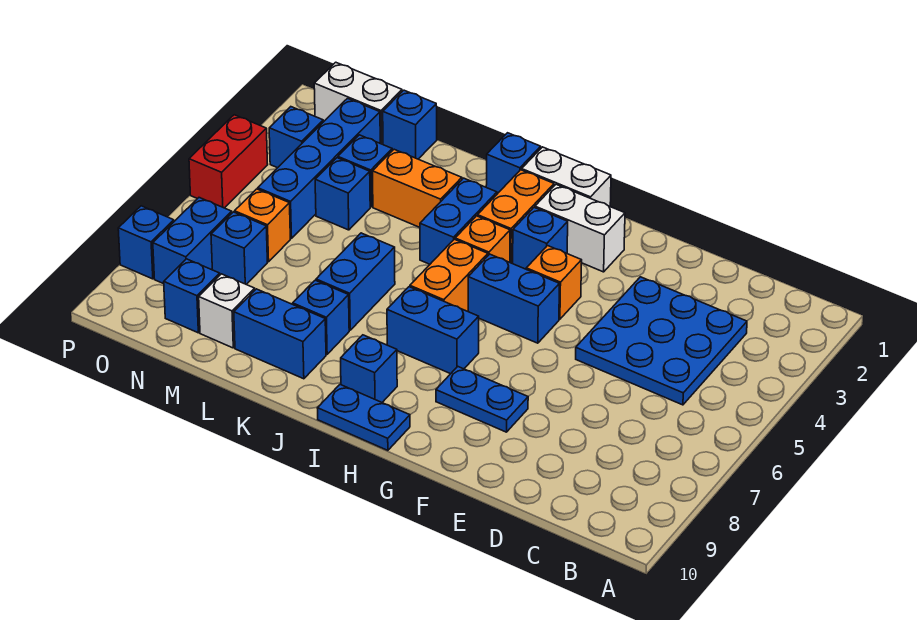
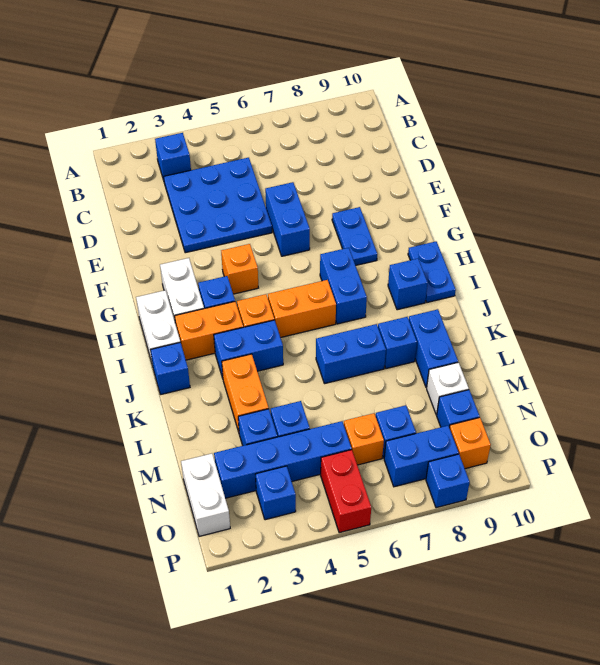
blue 1x2 brick [468,254,559,343] -> blue 1x2 brick moved to [265,182,310,256]
blue 1x1 brick [383,90,437,159] -> blue 1x1 brick moved to [155,133,191,180]
none -> orange 1x1 brick [450,418,491,469]
red 1x2 brick [189,115,268,208] -> red 1x2 brick turned to [321,450,371,533]

